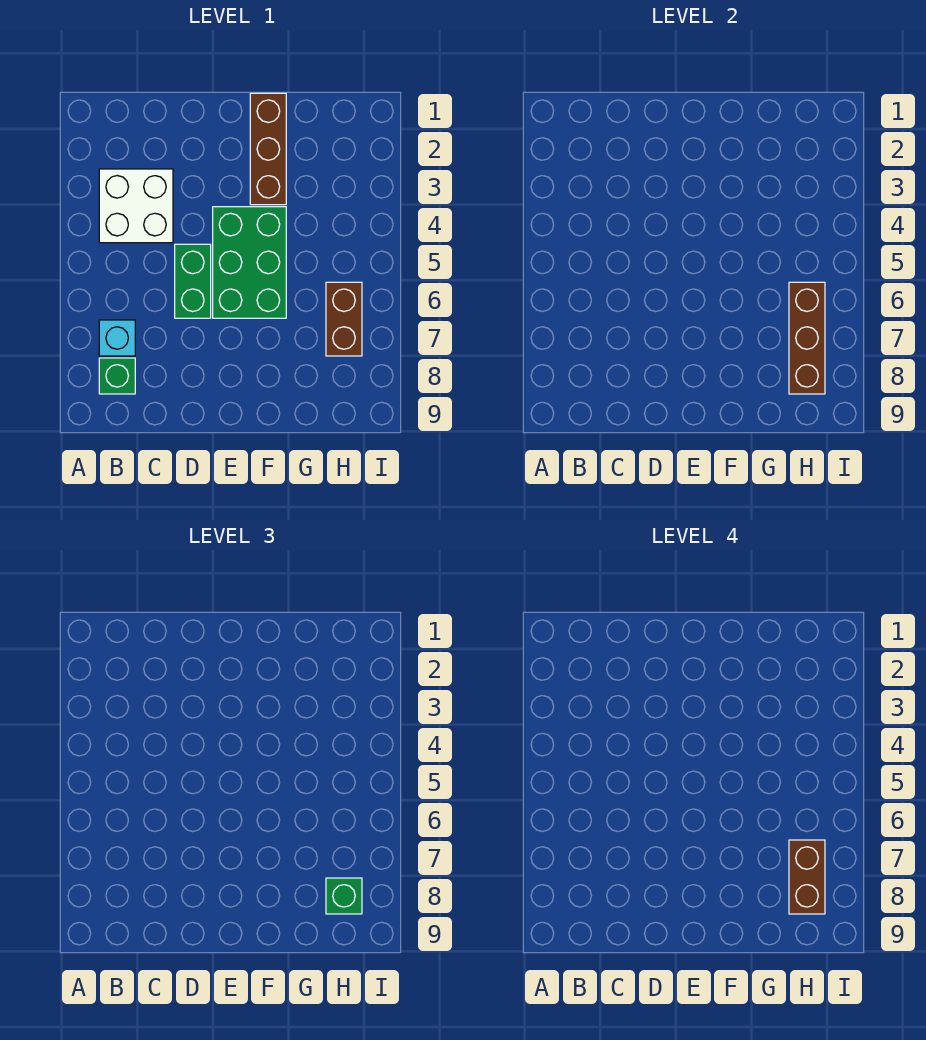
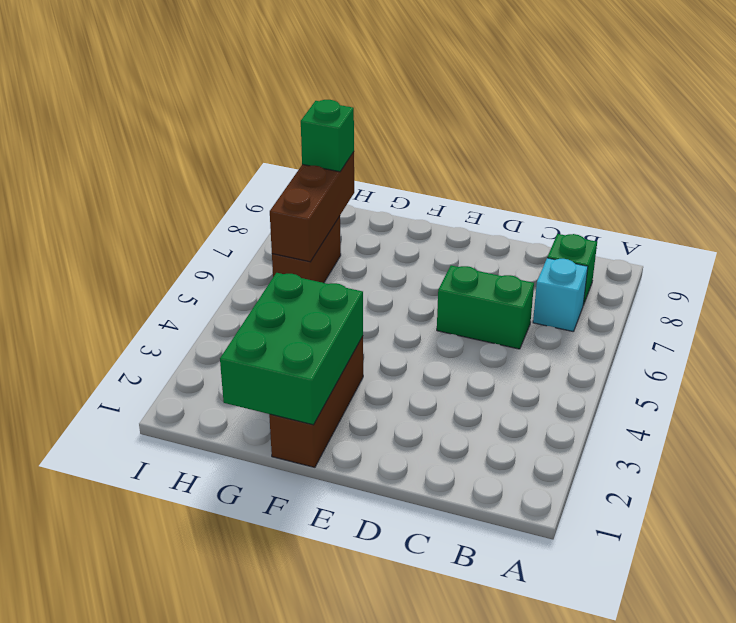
white 2x2 brick [99,169,173,243] -> none
green 1x2 brick [175,244,211,318] -> green 1x2 brick turned to [437,265,534,349]
green 2x3 brick [213,207,286,318] -> green 2x3 brick moved to [220,273,363,425]
brown 1x2 brick [789,840,825,914] -> none

